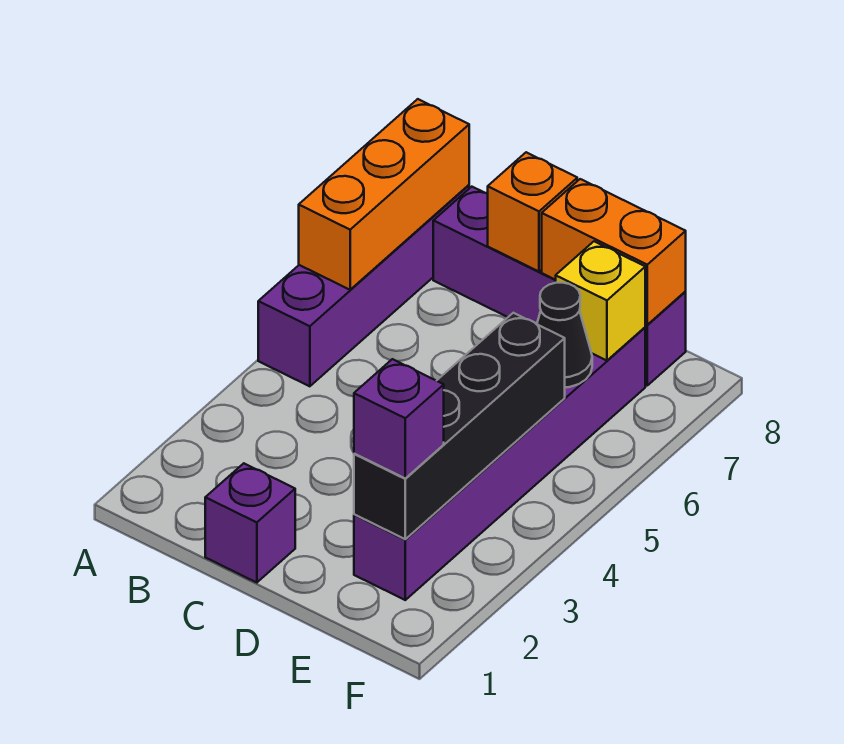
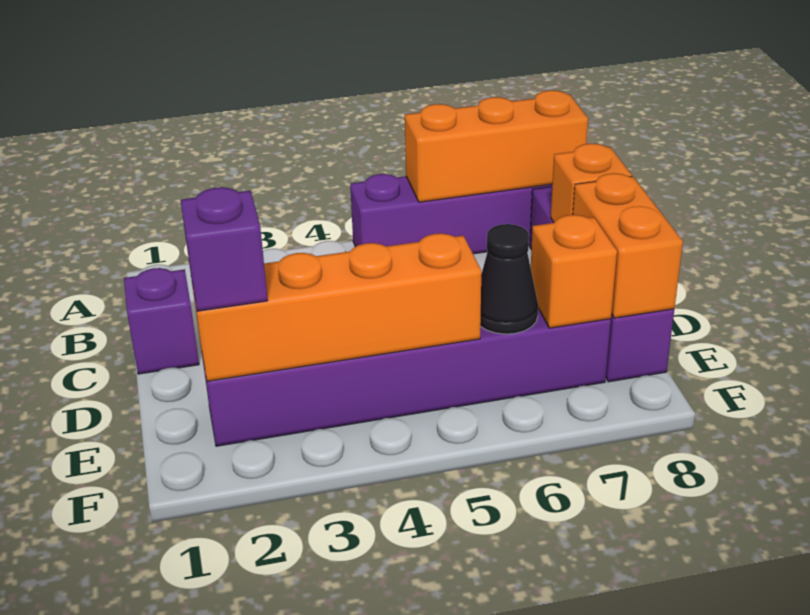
black 1x4 brick [354,313,565,539] -> orange 1x4 brick [192,233,481,381]
yellow 1x1 brick [556,241,645,360] -> orange 1x1 brick [531,215,617,328]

